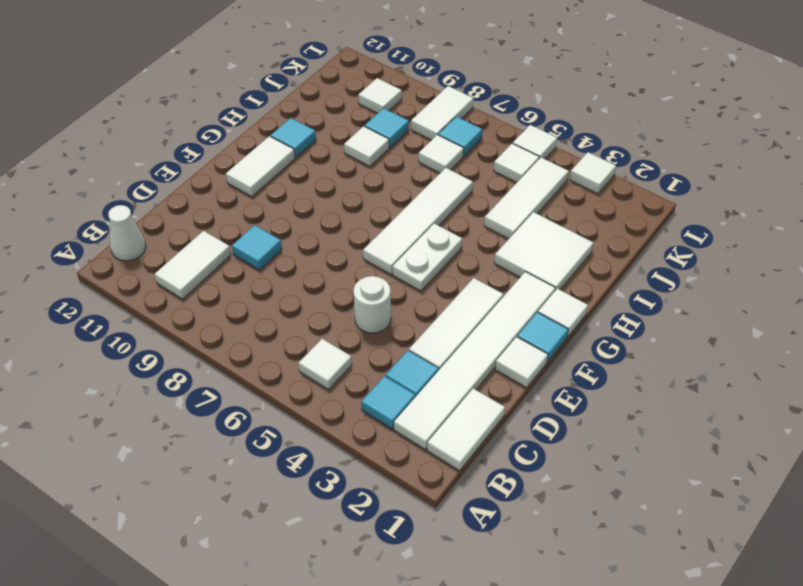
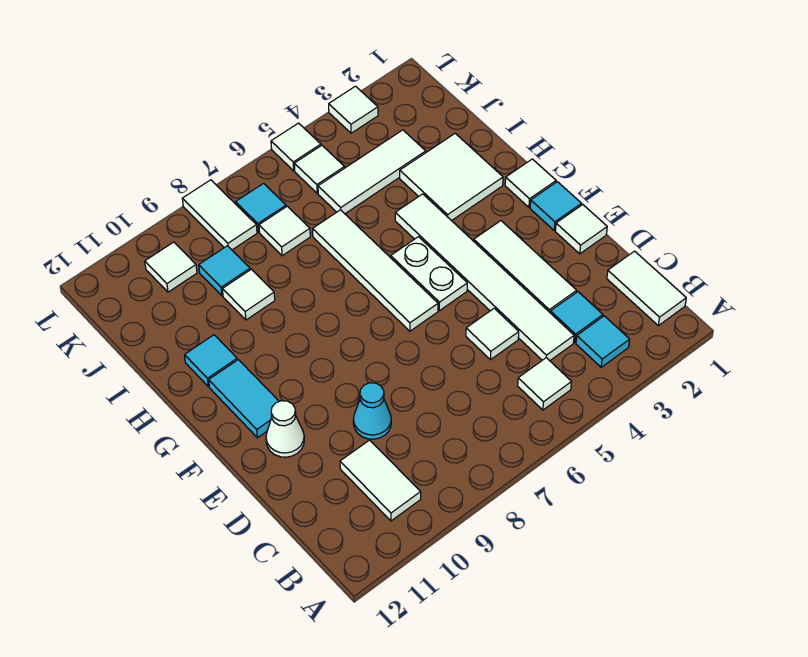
white 1x6 tile [394,272,555,449] -> white 1x6 tile moved to [395,194,574,361]
white 1x1 cone [109,205,146,261] -> white 1x1 cone moved to [266,401,304,457]
white 1x1 round brick [354,276,391,333] -> white 1x1 tile [466,308,519,360]
cyan 1x1 tile [232,225,282,270] -> cyan 1x1 cone [353,383,391,439]
white 1x2 tile [226,136,295,197] -> cyan 1x2 tile [209,360,279,438]
white 1x3 tile [484,158,569,239] -> white 1x3 tile turned to [318,130,426,214]

